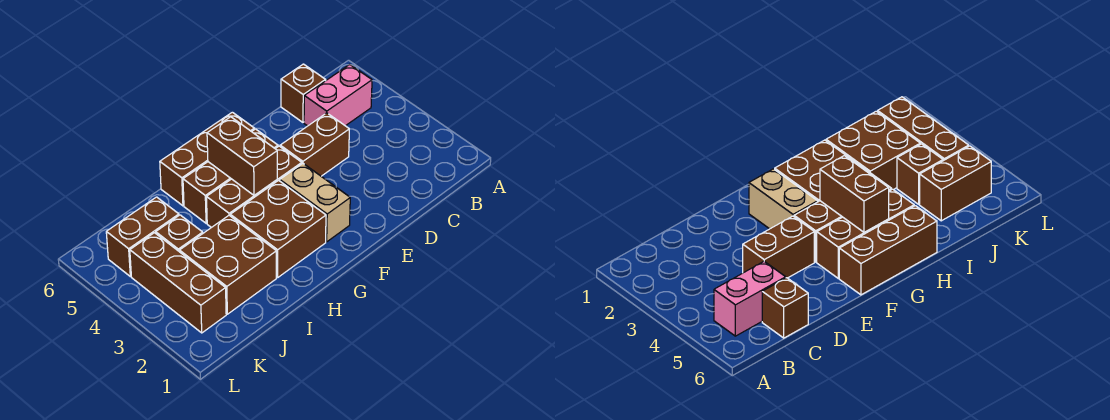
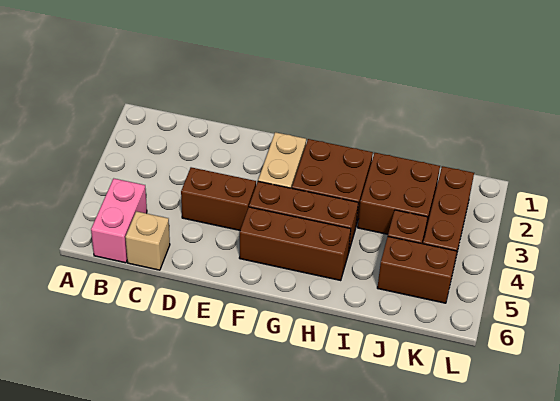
pink 1x2 brick [304,64,372,126] -> pink 1x2 brick turned to [91,179,147,263]
brown 1x1 brick [281,64,326,122] -> tan 1x1 brick [125,211,170,270]
brown 1x3 brick [160,112,254,206] -> none
brown 1x2 brick [207,117,277,195] -> none

